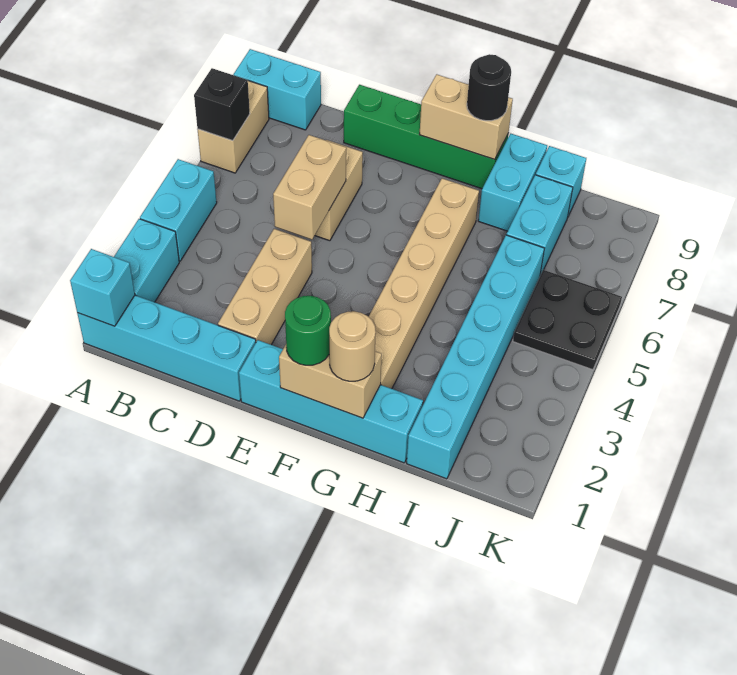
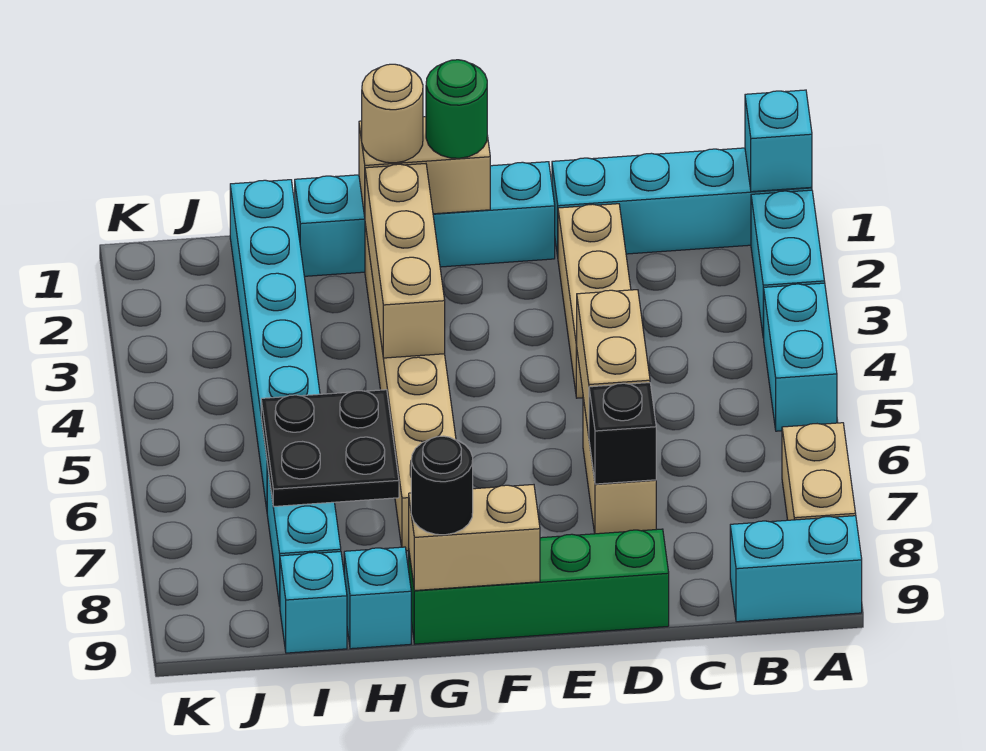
black 1x1 brick [194,68,250,141] -> black 1x1 brick moved to [589,383,656,484]
none -> tan 1x3 brick [365,164,445,358]
cyan 1x2 brick [478,134,547,231] -> cyan 1x1 brick [344,547,411,649]
black 2x2 plate [513,270,622,370] -> black 2x2 plate moved to [261,390,399,507]

